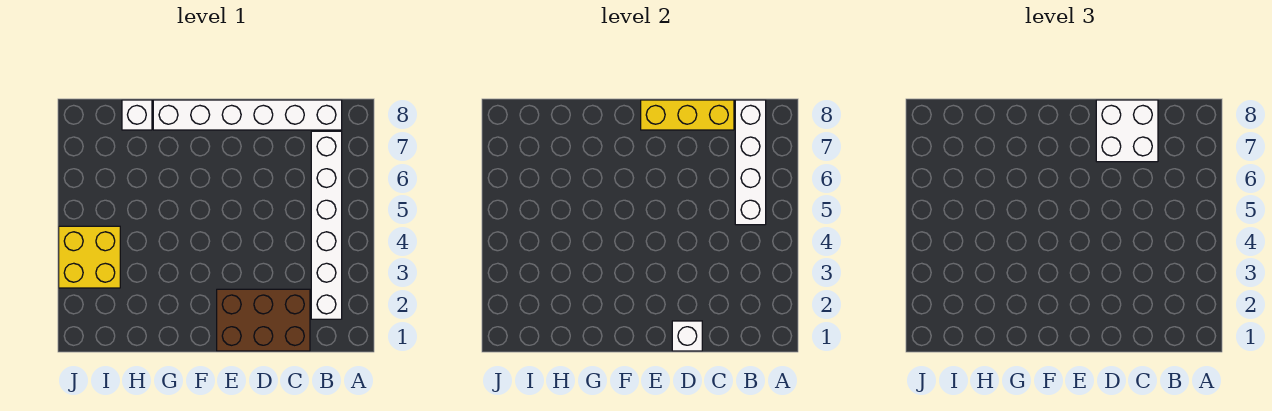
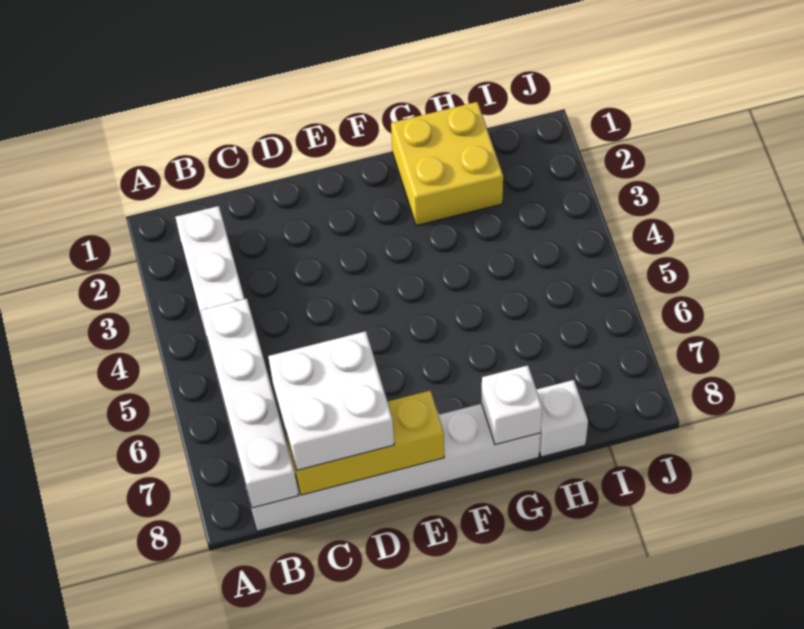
brown 2x3 brick [217,289,310,351] -> none
white 1x1 brick [672,321,702,351] -> white 1x1 brick moved to [482,365,542,445]
yellow 2x2 brick [59,226,120,288] -> yellow 2x2 brick moved to [391,102,503,226]

